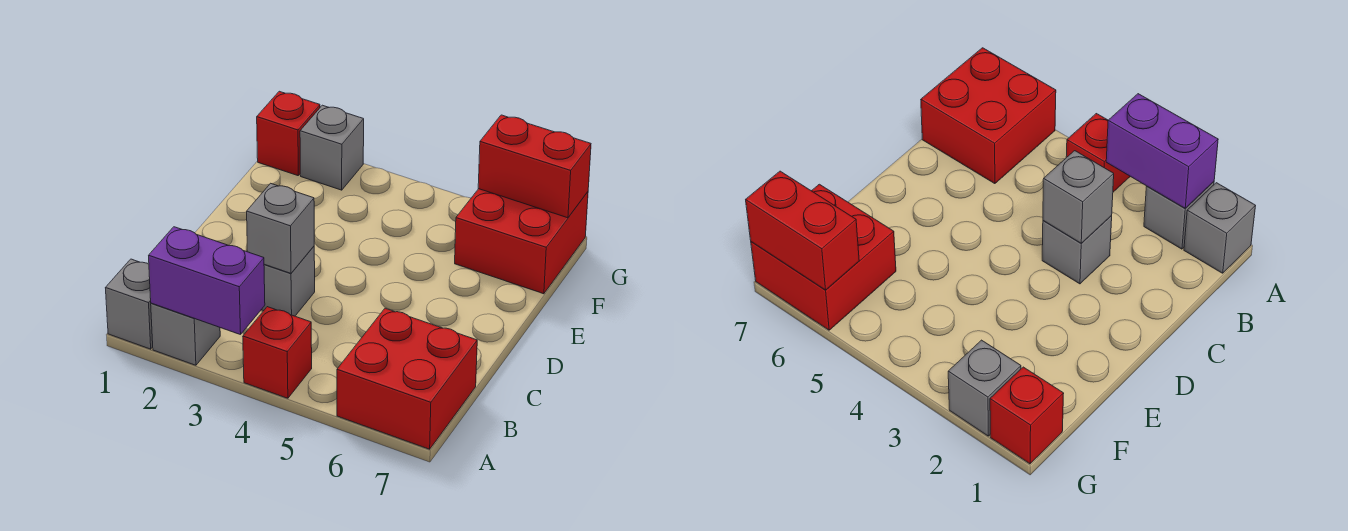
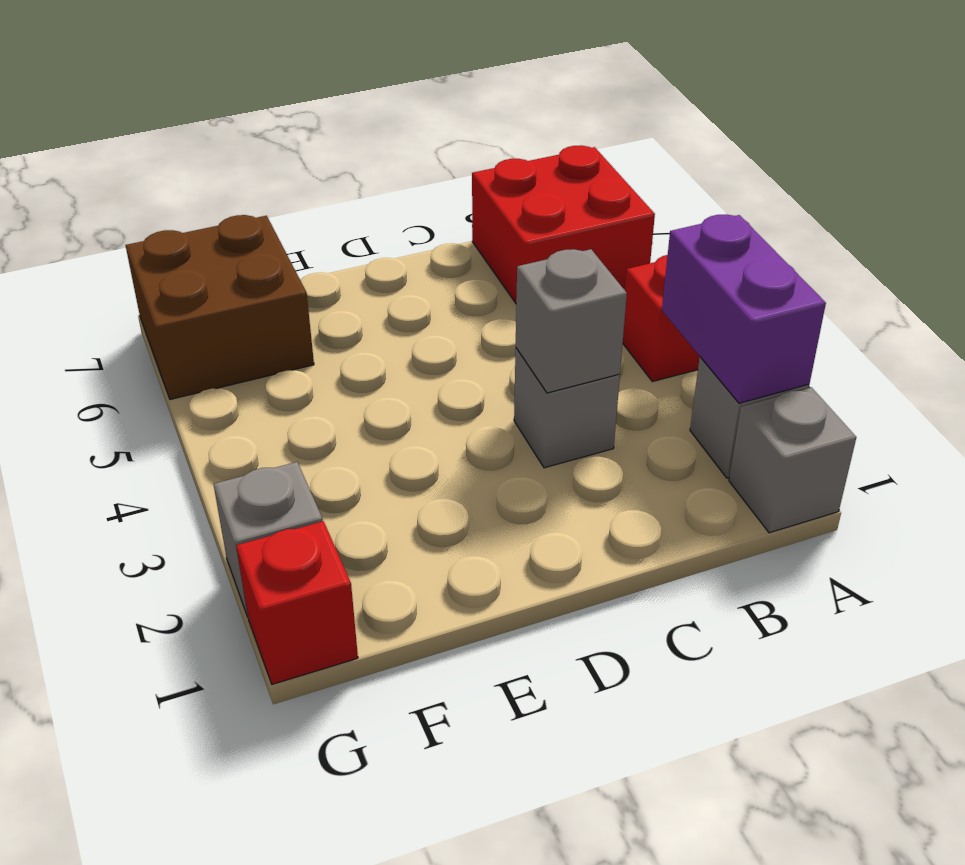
red 2x2 brick [455,189,588,294] -> brown 2x2 brick [125,215,314,399]
red 1x2 brick [478,115,591,218] -> none

